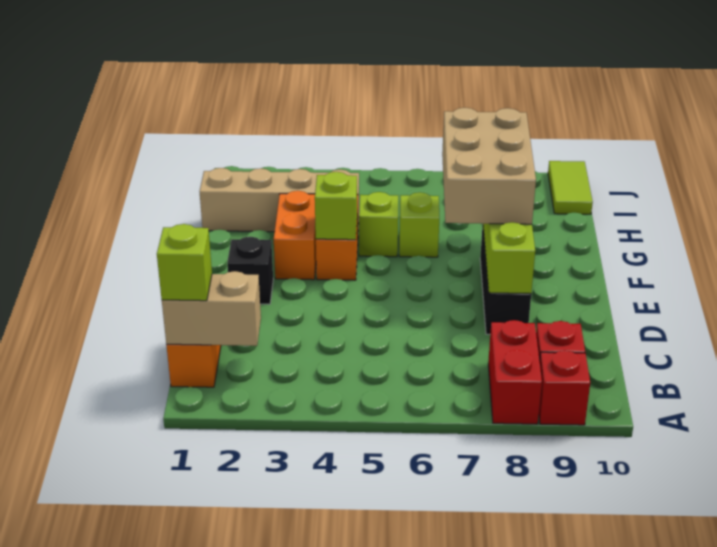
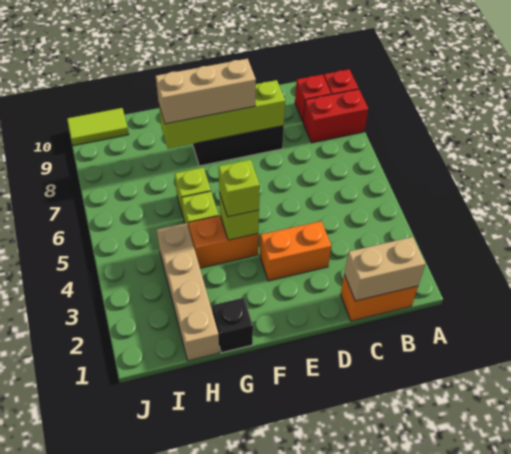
tan 1x2 brick [162,271,261,346] -> tan 1x2 brick turned to [344,237,425,301]
lime 1x1 brick [157,224,212,301] -> lime 1x1 brick moved to [218,160,260,217]
black 1x1 brick [227,237,273,304] -> black 1x1 brick moved to [212,298,253,353]
tan 2x3 brick [442,108,536,224] -> tan 1x3 brick [156,59,256,124]
orange 1x2 brick [274,191,316,280] -> orange 1x2 brick moved to [260,221,331,281]

